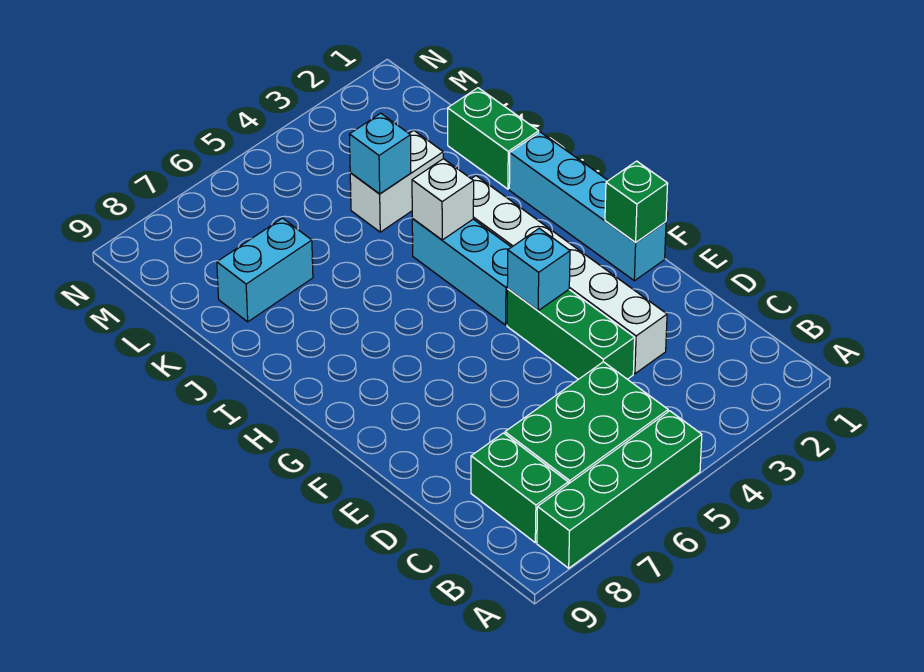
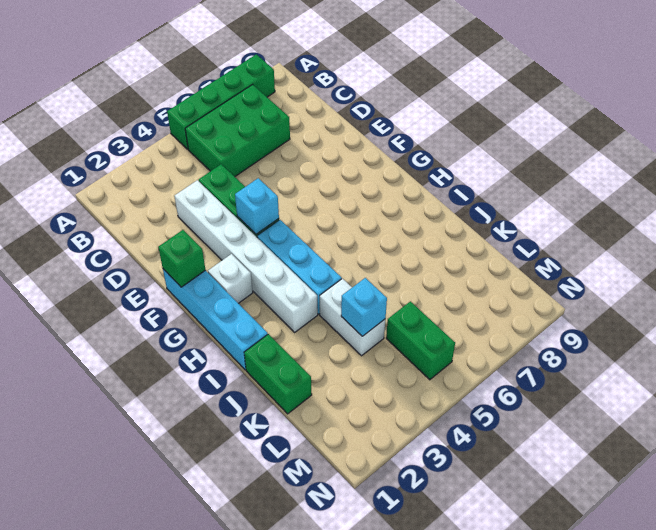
green 1x2 brick [471,433,568,543] -> green 1x2 brick moved to [386,301,455,380]
white 1x1 brick [412,159,474,240] -> white 1x1 brick moved to [208,254,253,303]
white 1x2 brick [350,131,443,232] -> white 1x2 brick turned to [320,279,385,356]
cyan 1x2 brick [217,218,313,322] -> none

